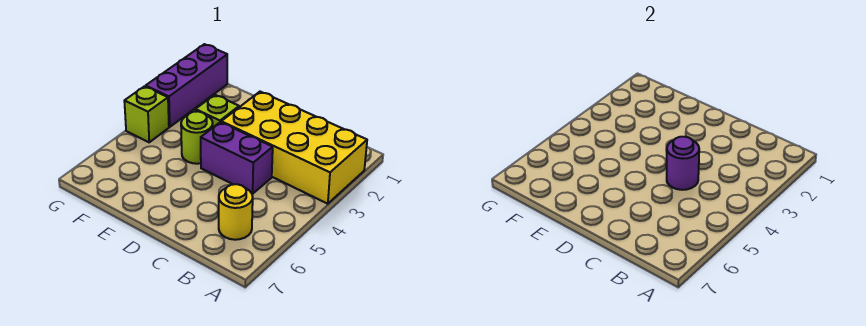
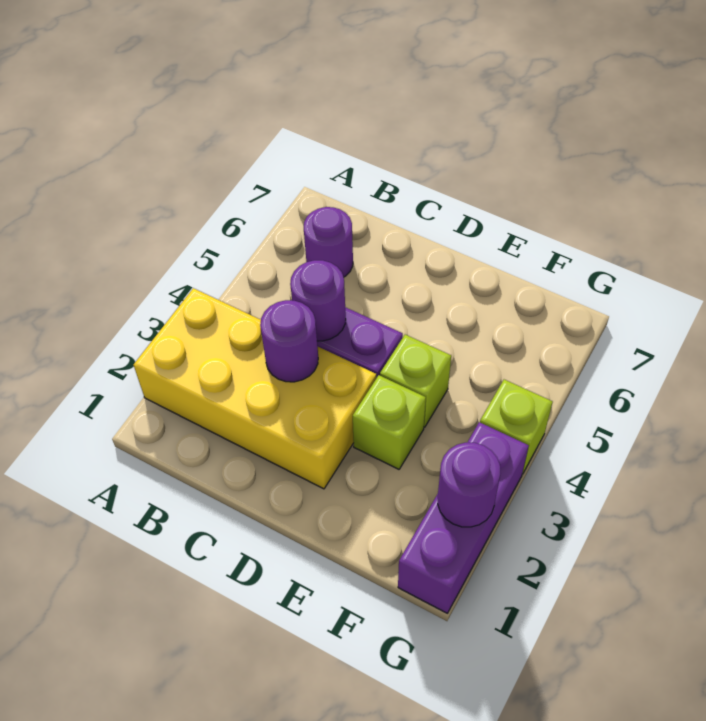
yellow 1x1 round brick [219,184,253,240] -> purple 1x1 round brick [304,207,353,277]
none -> purple 1x1 round brick [260,300,318,382]
lime 1x1 round brick [181,111,213,164] -> lime 1x1 brick [380,335,451,427]
none -> purple 1x1 round brick [438,443,501,527]

